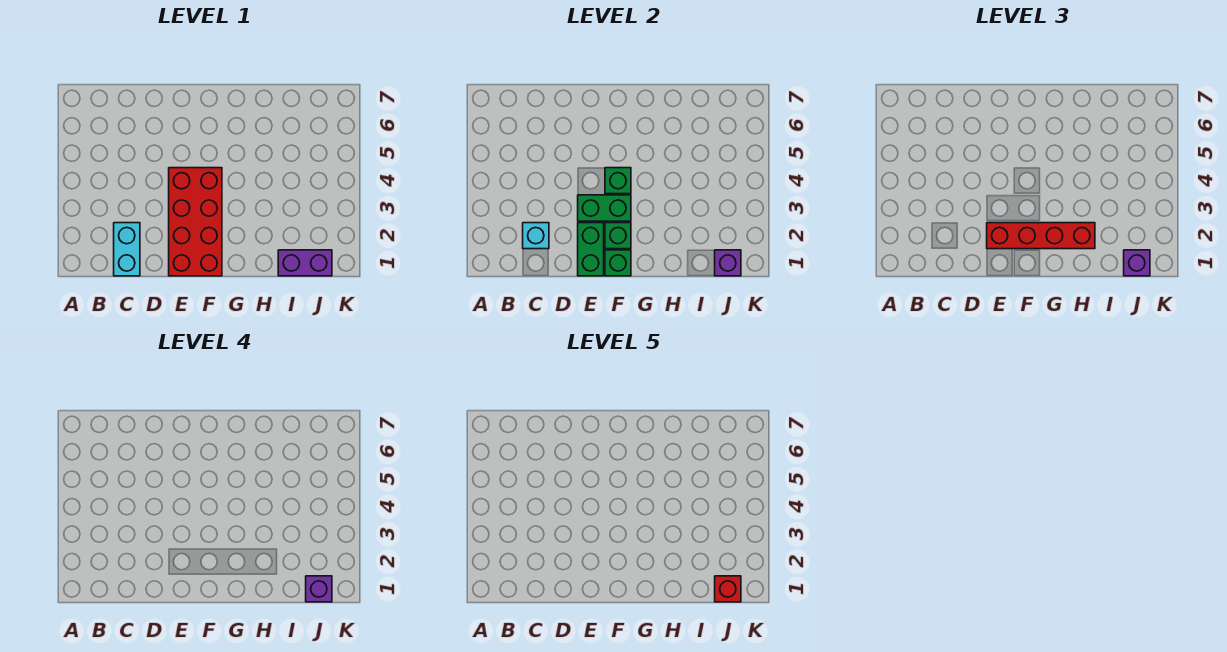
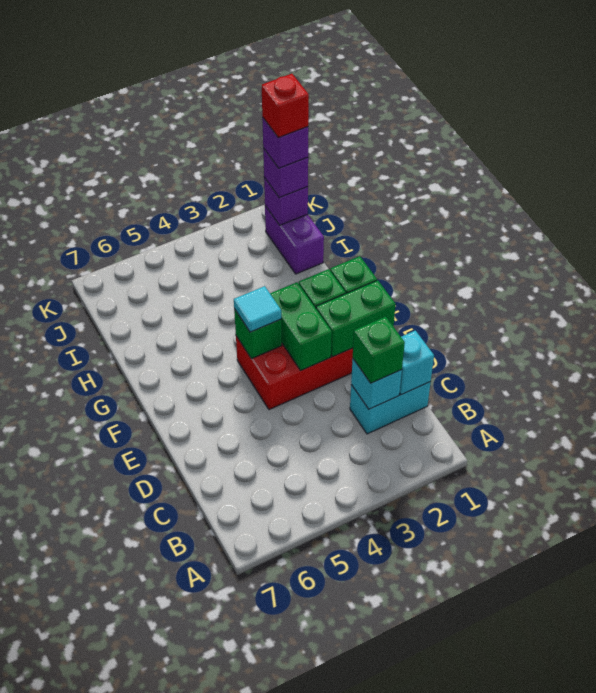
none -> cyan 1x1 brick [400,330,434,395]
none -> green 1x1 brick [353,317,405,383]
red 1x4 brick [987,223,1095,249] -> none
none -> cyan 1x1 tile [234,286,281,332]

